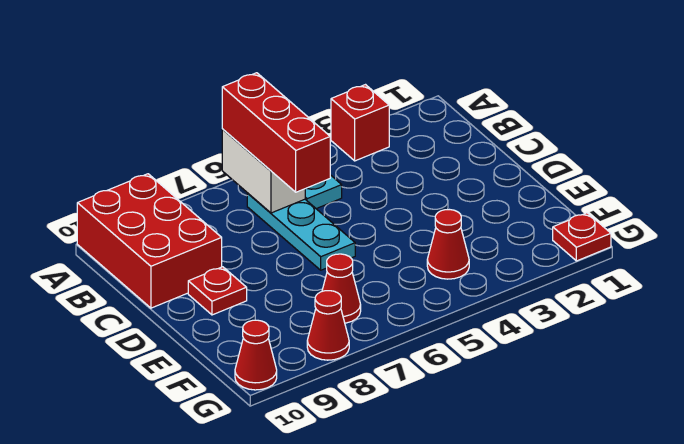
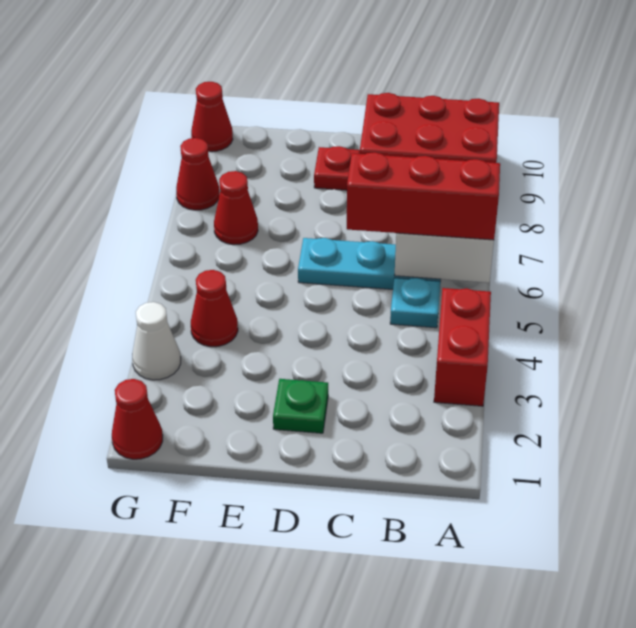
red 1x1 brick [331,85,389,161] -> red 1x2 brick [434,288,491,406]
none -> green 1x1 plate [273,379,328,433]
red 1x1 plate [553,213,611,261] -> red 1x1 cone [112,379,163,459]
none -> white 1x1 cone [132,302,181,380]

